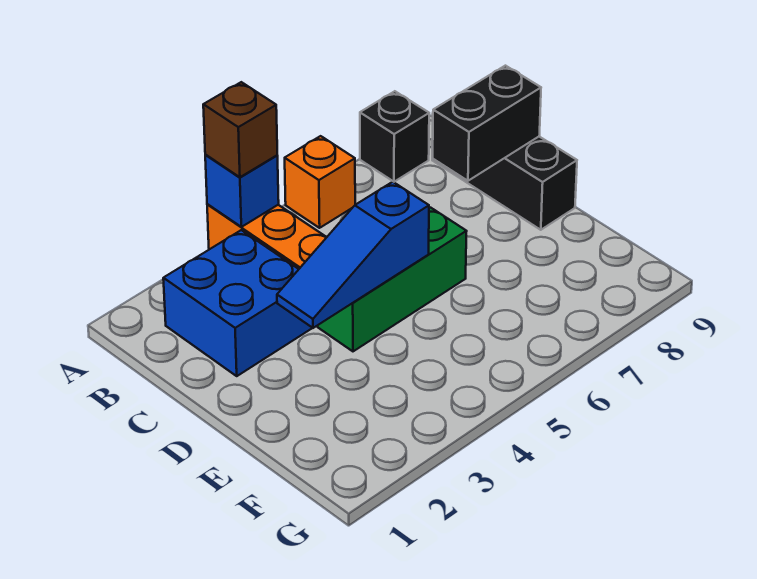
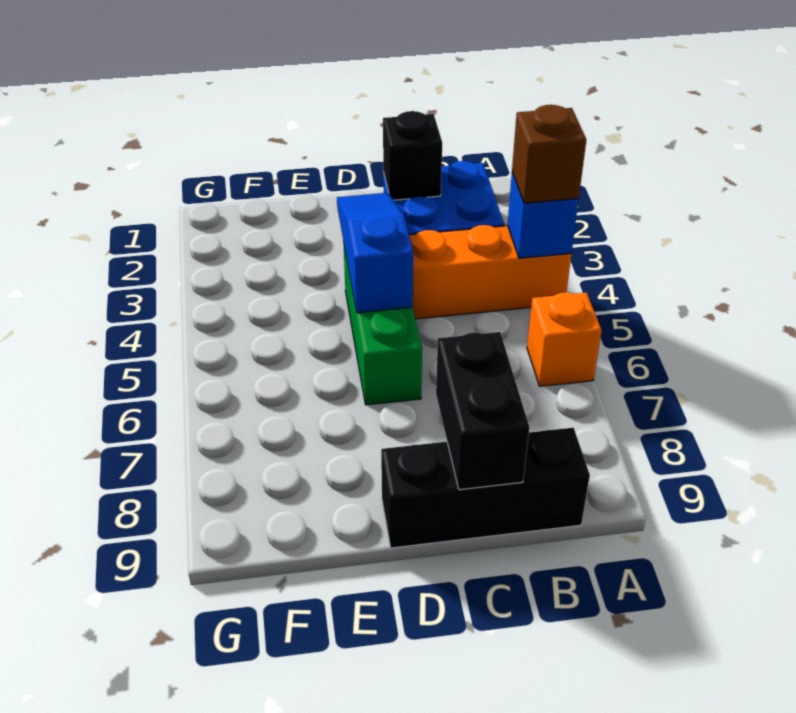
black 1x1 brick [360,91,429,182] -> black 1x1 brick moved to [383,111,442,200]

